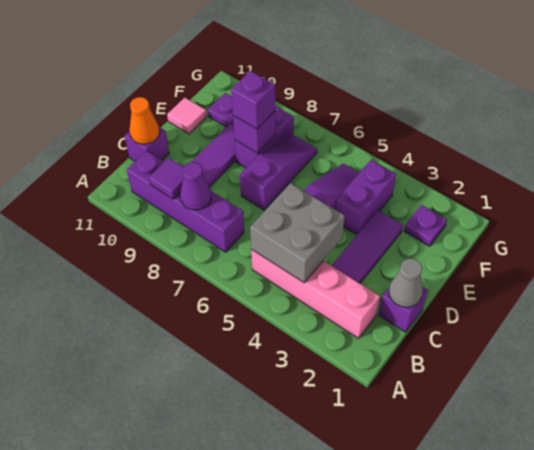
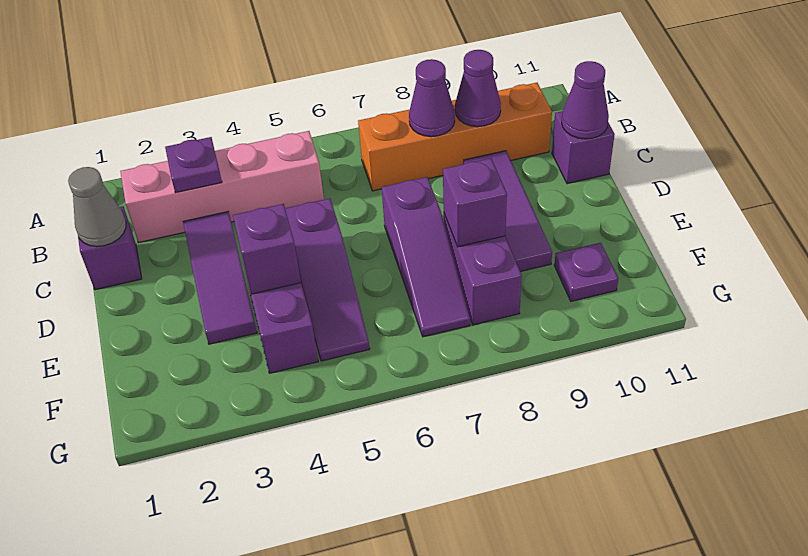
grey 2x2 brick [250,183,345,283] -> none
purple 1x4 brick [127,151,244,252] -> orange 1x4 brick [358,83,552,191]
purple 1x1 tile [149,158,184,199] -> purple 1x1 cone [455,50,501,127]
orange 1x1 cone [130,97,160,144] -> purple 1x1 cone [562,61,609,139]
purple 1x1 brick [231,71,275,129] -> purple 1x1 brick moved to [233,204,301,294]
pink 1x1 tile [167,98,207,134] -> none
purple 1x1 plate [404,205,447,246] -> purple 1x1 plate moved to [165,137,222,193]

